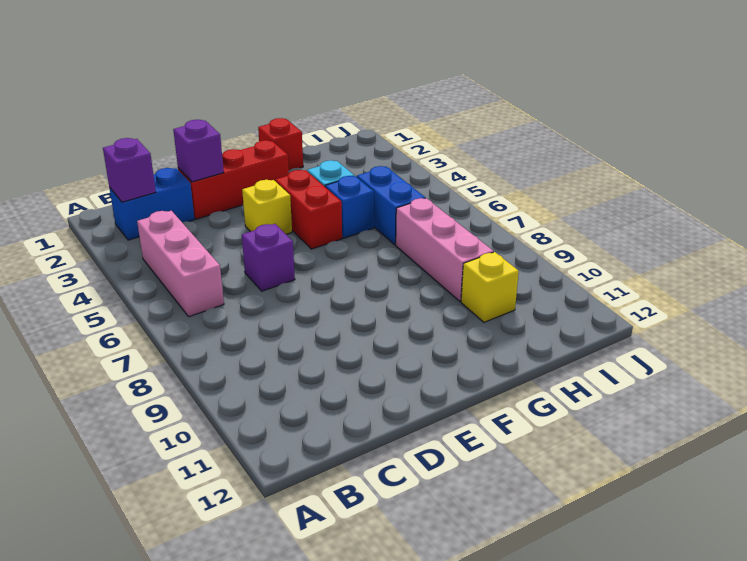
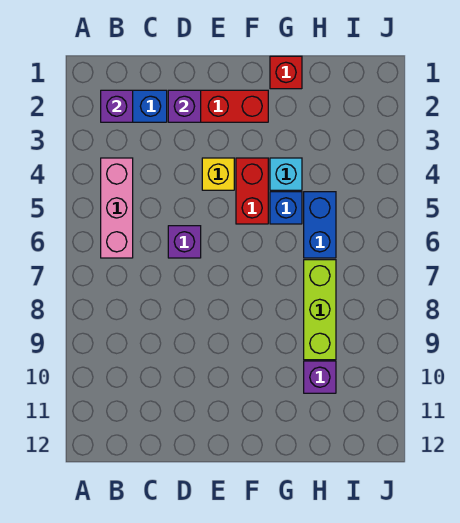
pink 1x3 brick [396,198,494,301] -> lime 1x3 brick [304,260,336,360]
yellow 1x1 brick [461,252,519,322] -> purple 1x1 brick [304,361,336,393]

